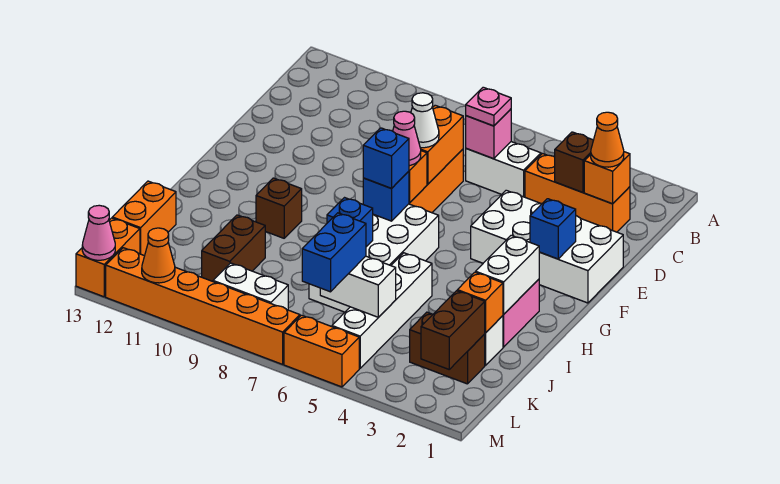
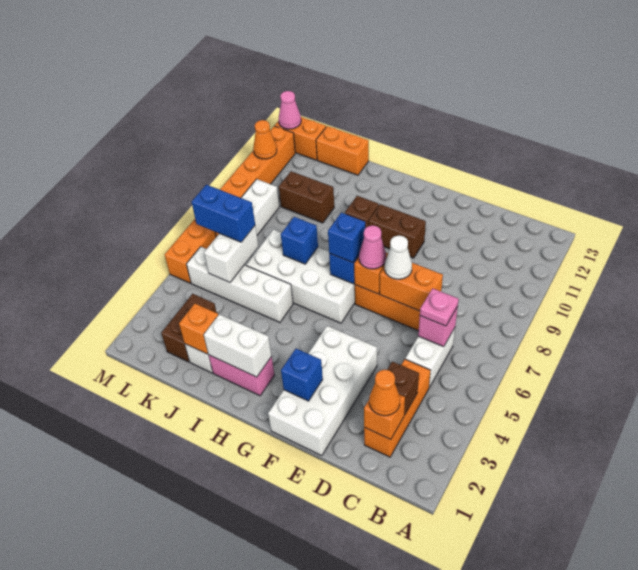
brown 1x2 brick [421,291,485,369] -> brown 1x2 brick moved to [368,204,426,258]

